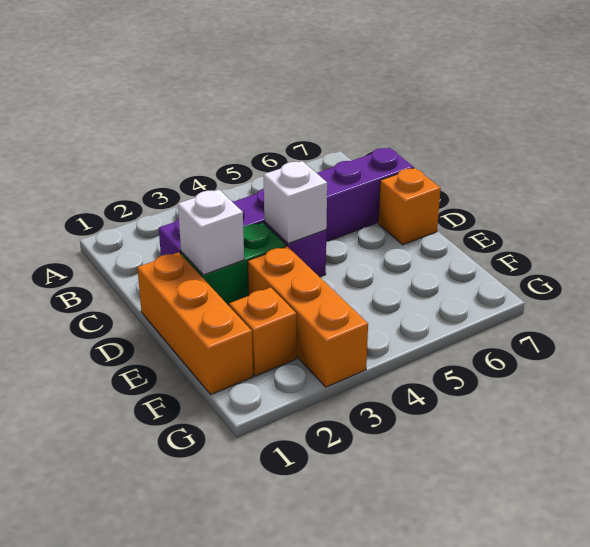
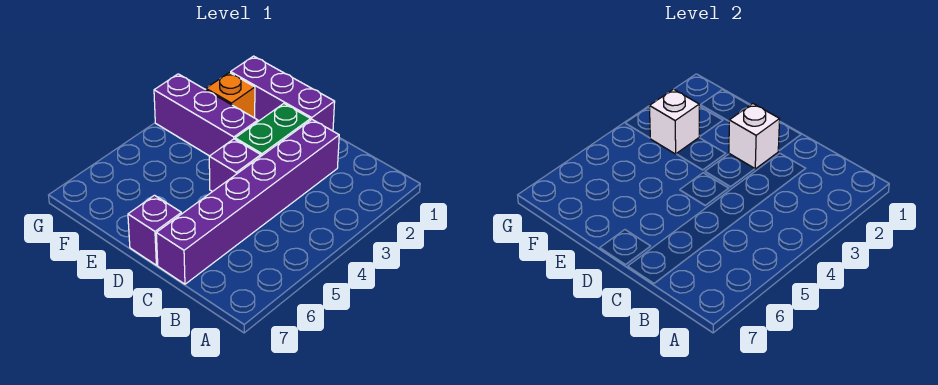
orange 1x3 brick [137,252,253,394] -> purple 1x3 brick [231,56,335,131]
white 1x1 brick [264,161,327,244] -> white 1x1 brick moved to [650,89,699,154]
orange 1x1 brick [378,168,441,245] -> purple 1x1 brick [128,195,181,265]
orange 1x3 brick [248,246,368,387] -> purple 1x3 brick [154,74,258,156]

